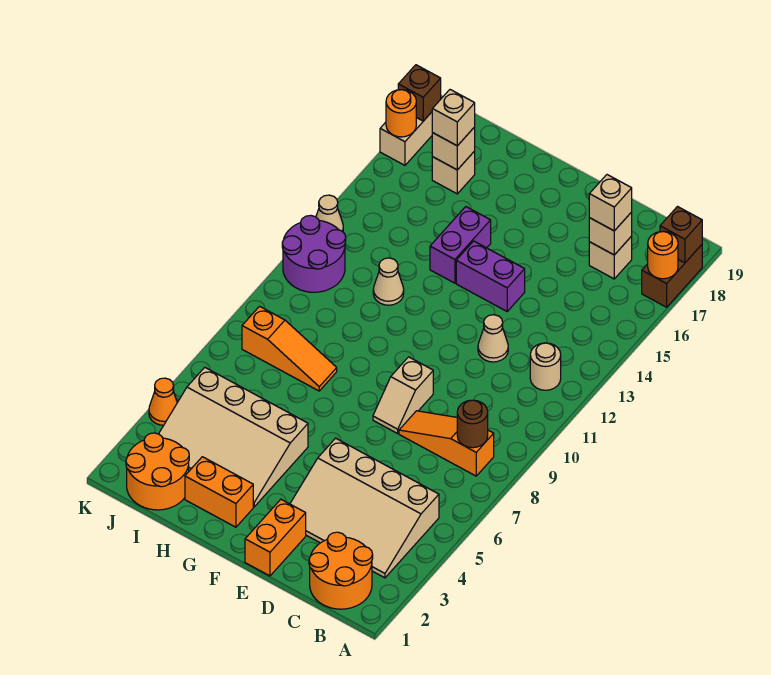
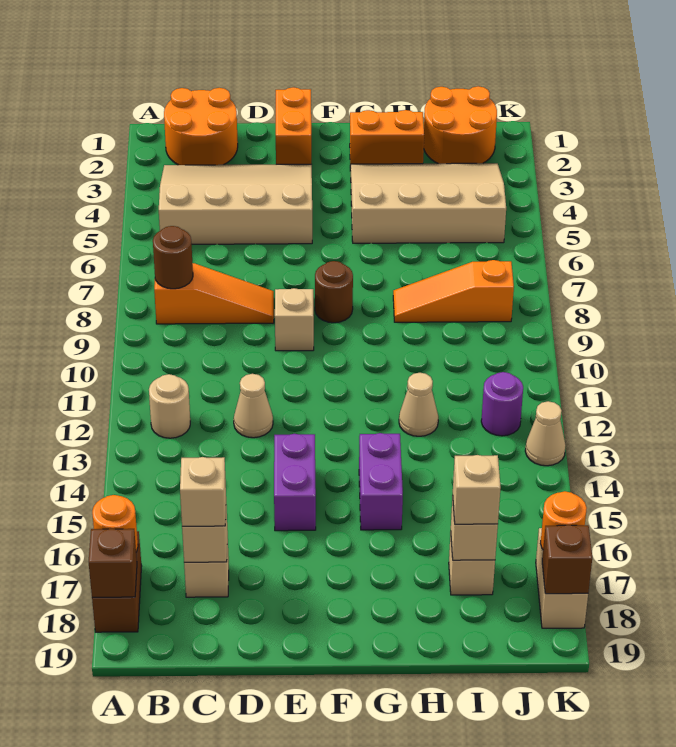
purple 1x2 brick [456,241,525,311] -> purple 1x2 brick turned to [274,434,316,531]
none -> brown 1x1 round brick [315,261,353,323]
purple 2x2 round brick [282,215,346,292] -> purple 1x1 round brick [481,372,523,436]
orange 1x1 cone [149,378,177,425] -> none

